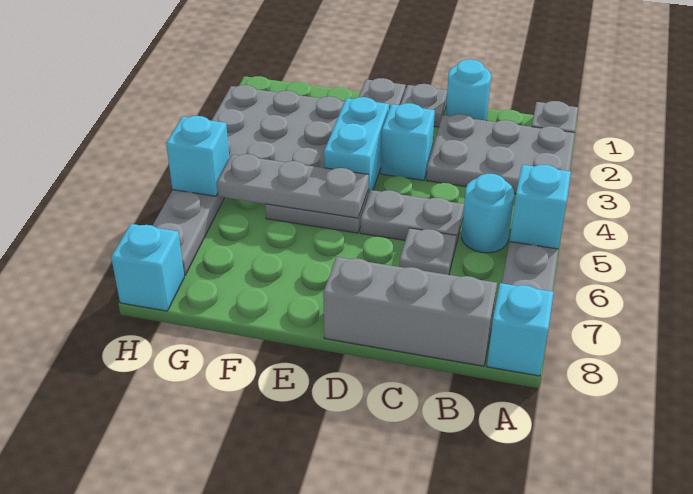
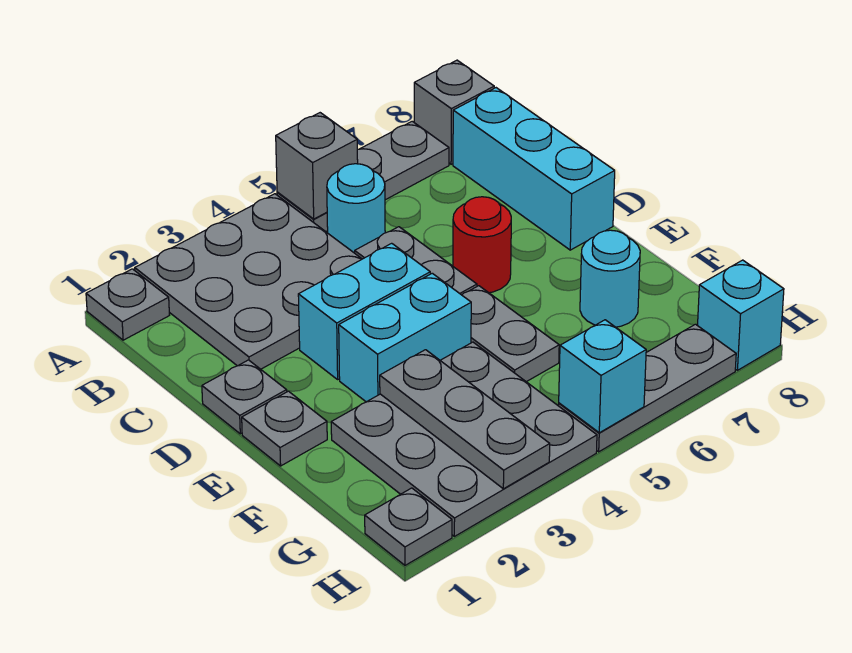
grey 2x3 plate [426,114,575,194] -> grey 3x3 plate [135,194,362,369]
cyan 1x1 brick [510,165,571,249] -> grey 1x1 brick [276,113,358,219]
cyan 1x1 brick [487,283,554,376] -> grey 1x1 brick [414,60,494,164]
grey 1x3 brick [323,257,497,366] -> cyan 1x3 brick [453,88,615,250]
cyan 1x1 round brick [446,59,491,121] -> cyan 1x1 round brick moved to [580,230,640,327]
grey 1x1 plate [399,228,456,275] -> grey 1x1 plate moved to [365,488,452,565]
cyan 1x1 brick [381,103,435,180] -> cyan 1x2 brick [298,243,430,379]
none -> red 1x1 round brick [453,197,511,293]
grey 1x3 plate [217,154,369,218] -> grey 1x3 plate moved to [380,350,550,489]

